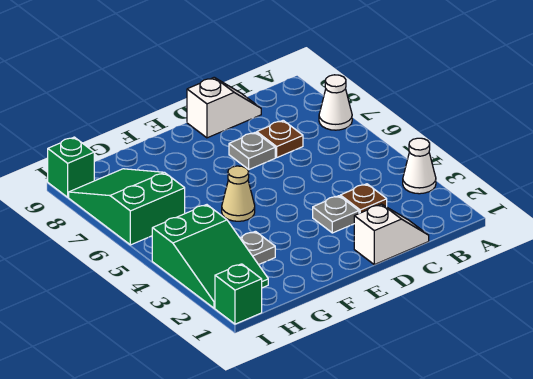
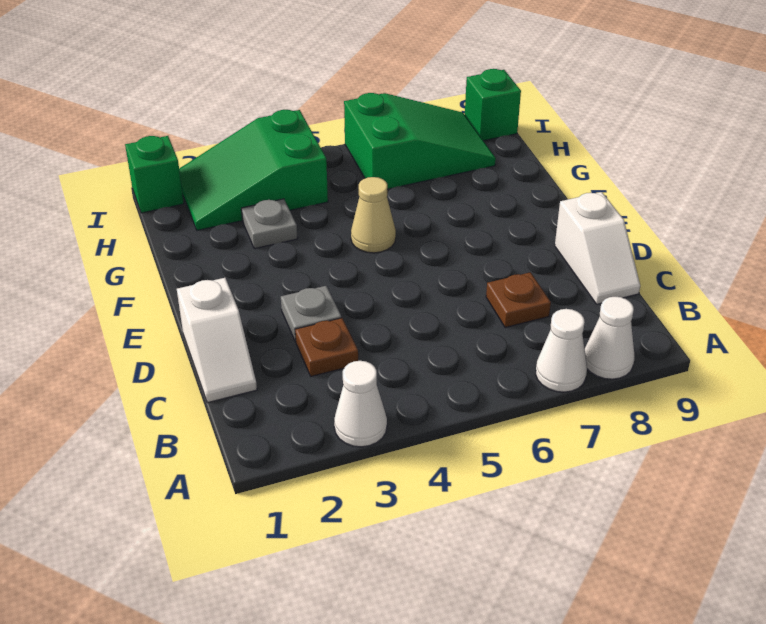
none -> white 1x1 cone [585,297,634,379]
grey 1x1 plate [229,132,275,169] -> none

